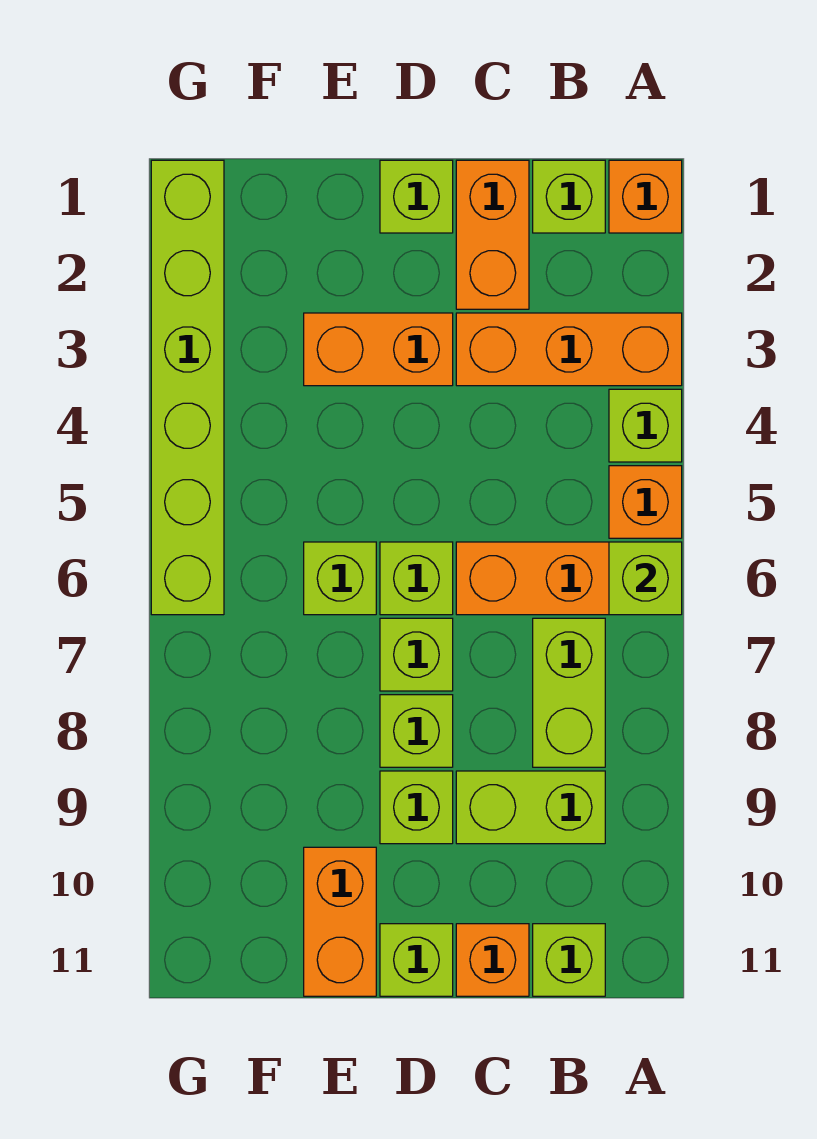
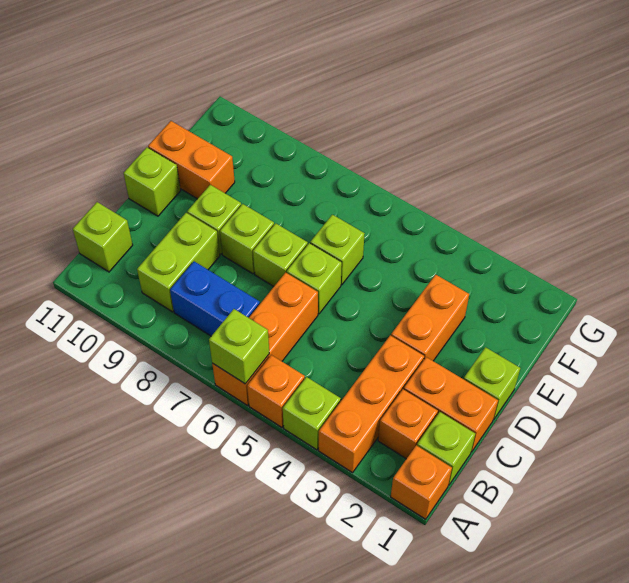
lime 1x2 brick [533,618,605,767] -> blue 1x2 brick [170,261,260,336]
orange 1x1 brick [456,924,529,996] -> orange 1x1 brick moved to [378,389,438,459]
lime 1x6 brick [151,160,224,615] -> none

